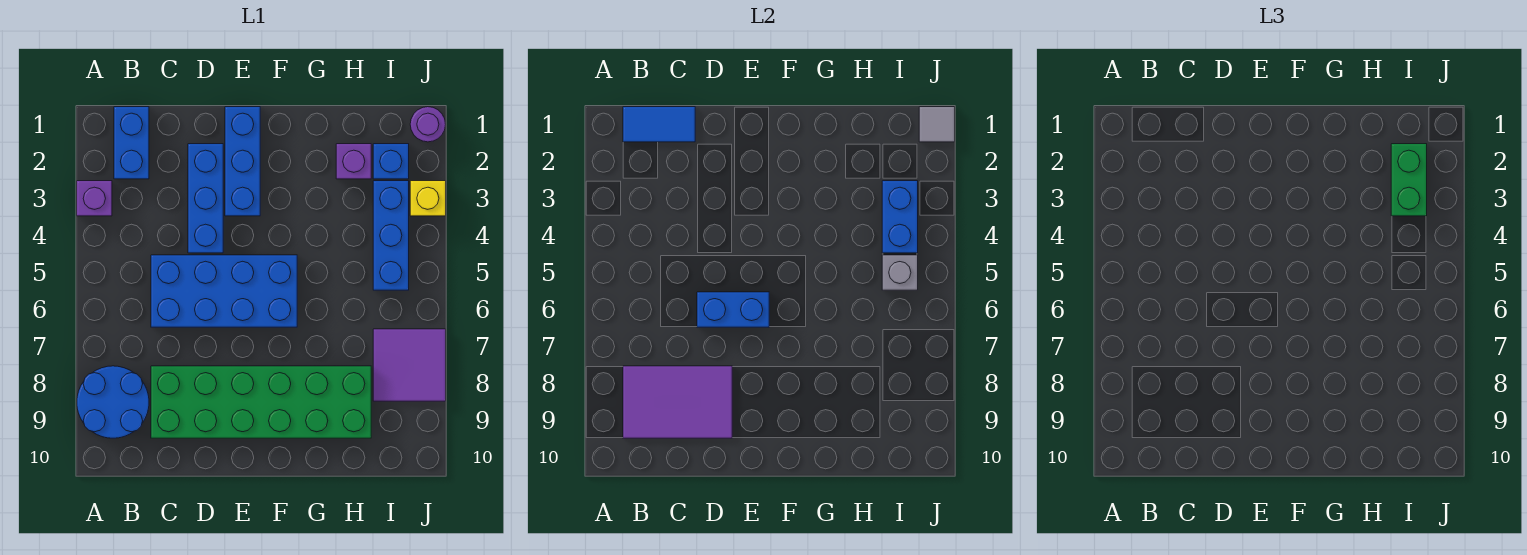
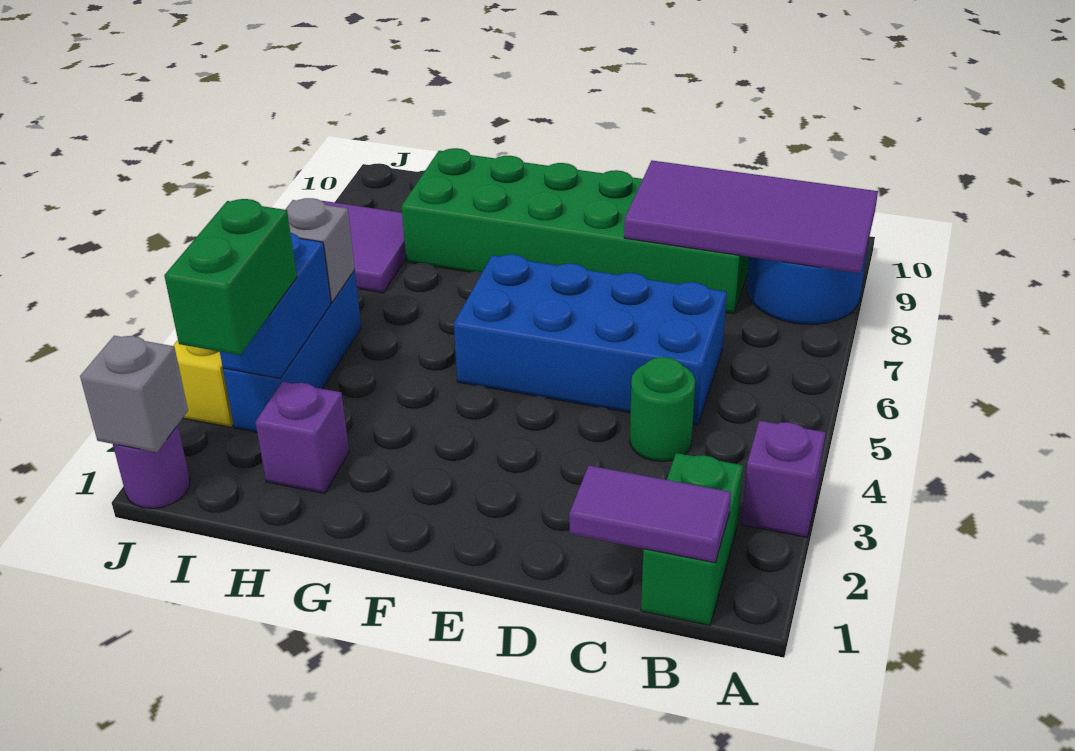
blue 1x2 brick [114,107,149,179] -> green 1x2 brick [641,453,743,625]
blue 1x2 tile [623,107,695,142] -> purple 1x2 tile [569,466,731,563]
purple 2x3 tile [623,366,732,438] -> purple 2x4 tile [624,161,878,273]
none -> green 1x1 round brick [630,357,695,462]
blue 1x3 brick [188,144,223,253] -> none
blue 1x2 brick [697,292,769,327] -> none
blue 1x3 brick [225,107,260,216] -> none
blue 1x1 brick [373,144,409,179] -> none
grey 1x1 tile [919,107,955,142] -> grey 1x1 brick [80,336,188,452]

